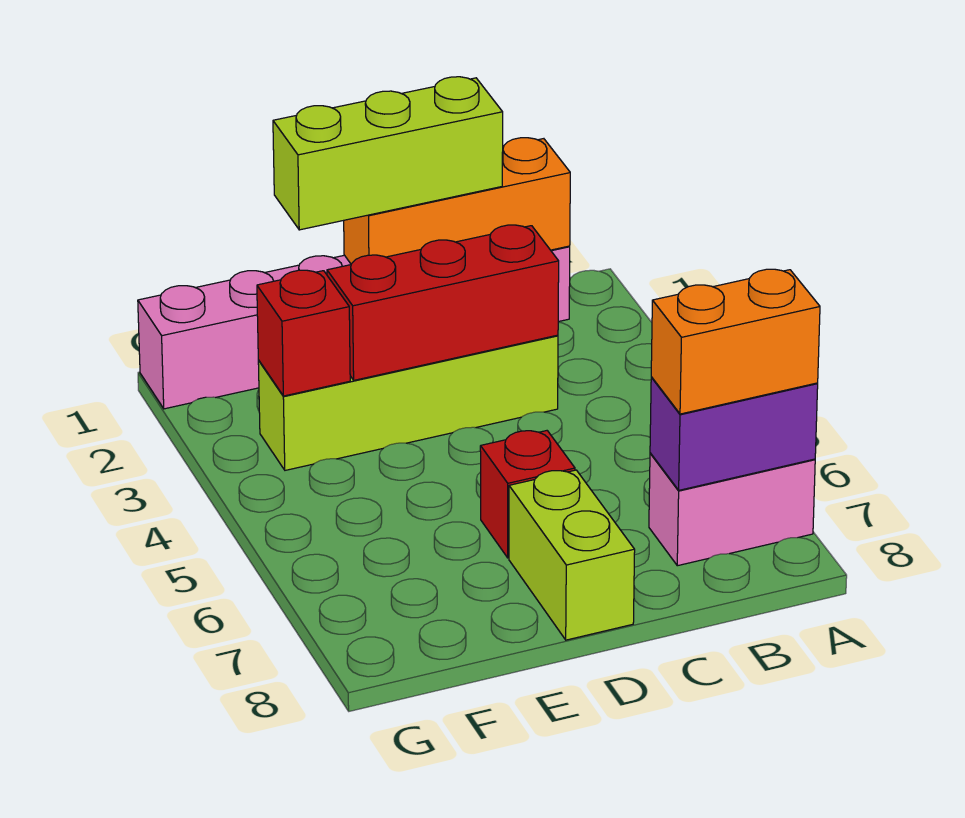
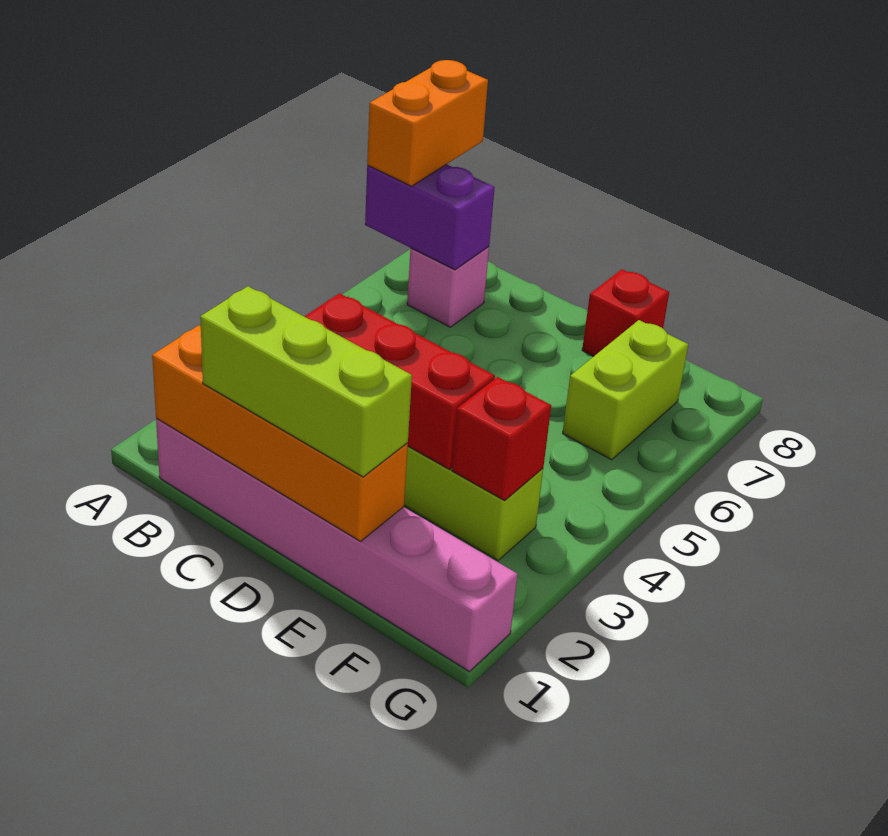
pink 1x2 brick [649,453,815,566] -> pink 1x1 brick [407,247,489,327]
orange 1x2 brick [651,269,820,414] -> orange 1x2 brick turned to [367,60,488,186]
orange 1x3 brick [344,138,570,264] -> orange 1x4 brick [152,325,408,541]
red 1x1 brick [480,431,575,558] -> red 1x1 brick moved to [582,269,669,356]
lime 1x2 brick [509,470,635,640] -> lime 1x2 brick moved to [563,320,688,460]

